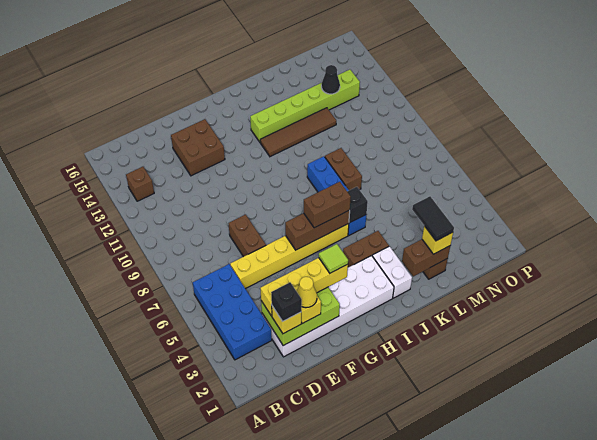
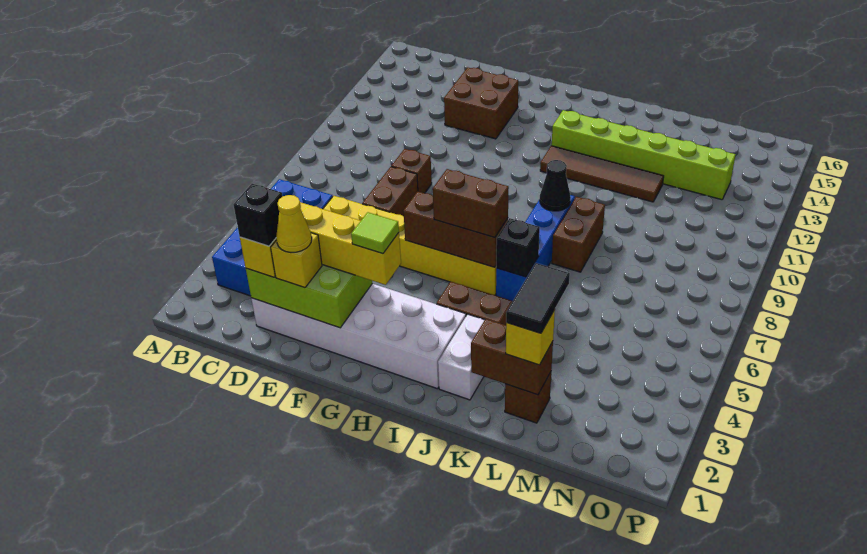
brown 1x1 brick [126,167,154,201] -> brown 1x1 brick moved to [391,149,432,193]
black 1x1 cone [321,65,340,94] -> black 1x1 cone moved to [540,160,571,211]

